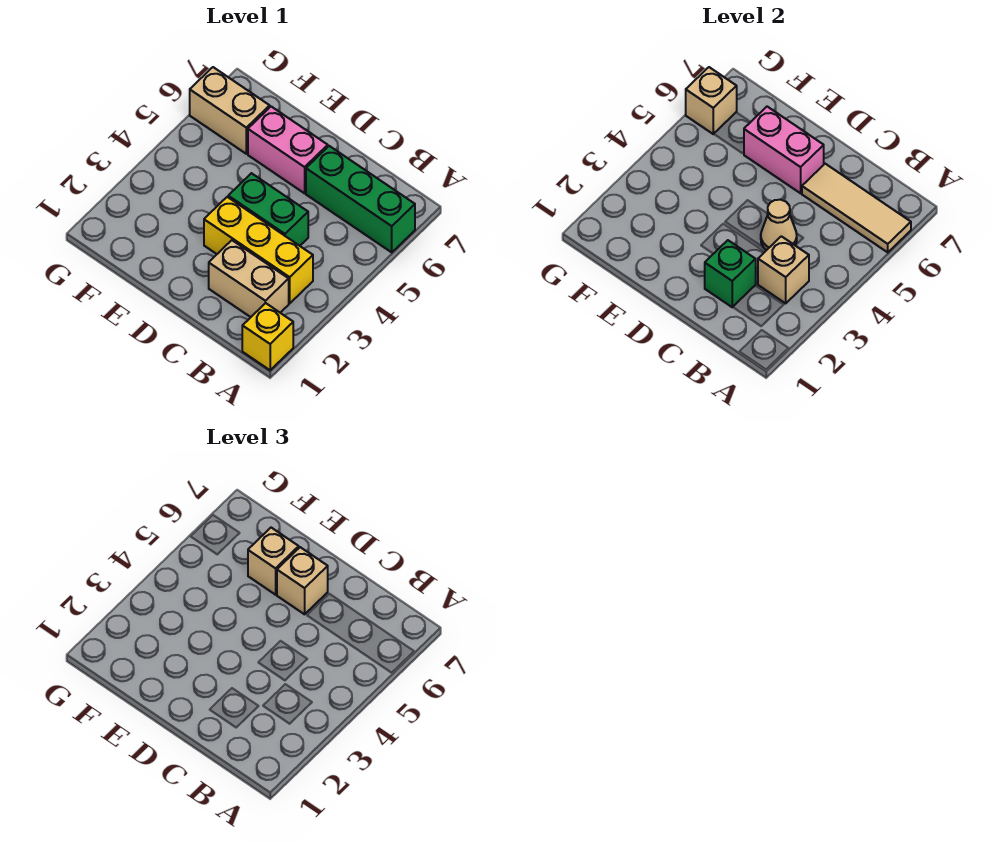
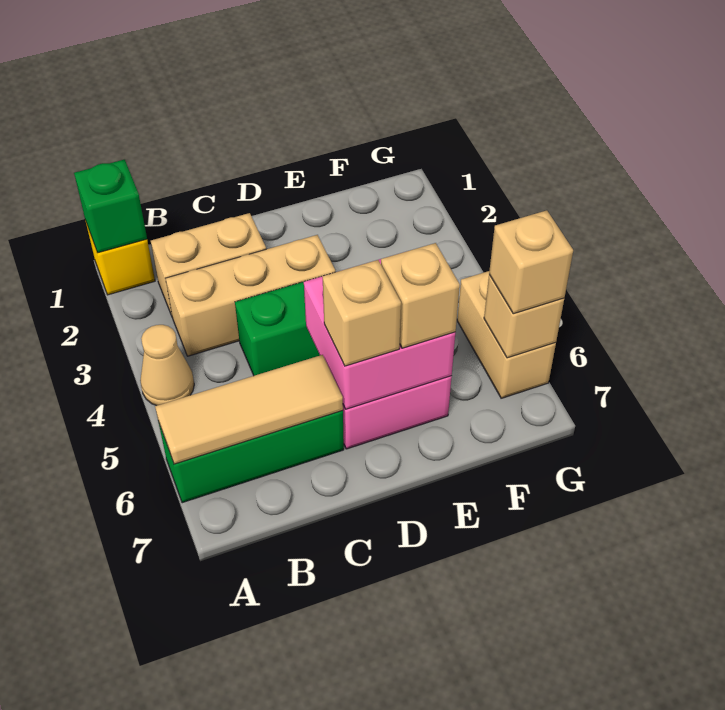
yellow 1x3 brick [204,197,313,303] -> tan 1x3 brick [166,235,335,356]
tan 1x1 brick [758,236,809,303] -> tan 1x1 brick moved to [489,210,573,314]
green 1x1 brick [705,240,756,307] -> green 1x1 brick moved to [74,160,147,253]
tan 1x1 cone [761,200,797,250] -> tan 1x1 cone moved to [140,325,194,406]
pink 1x2 brick [744,107,824,193] -> pink 2x2 brick [304,259,455,409]
tan 1x2 brick [190,67,270,154] -> tan 1x2 brick turned to [457,271,556,398]

